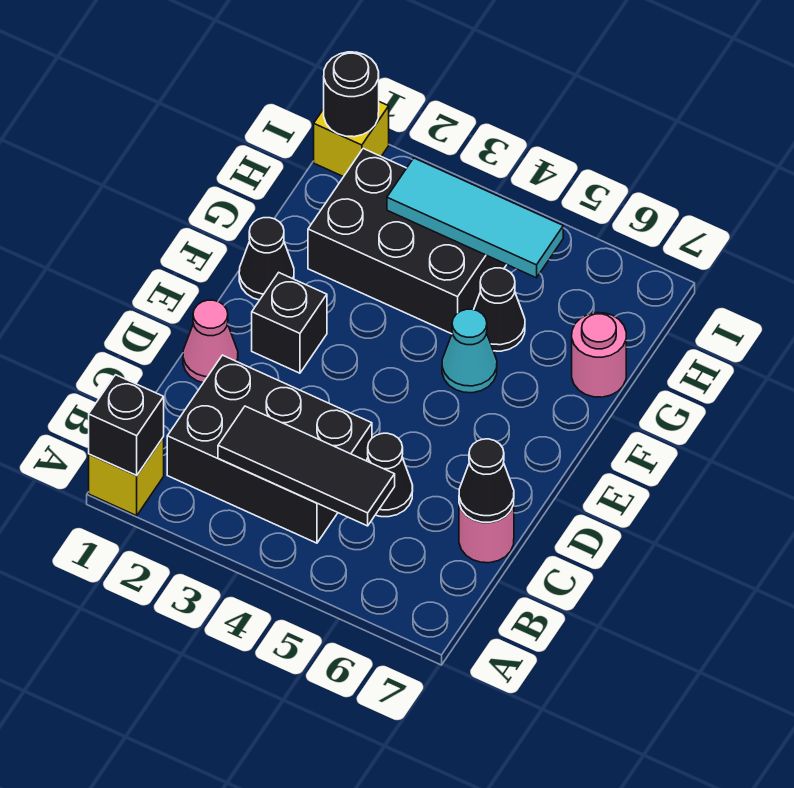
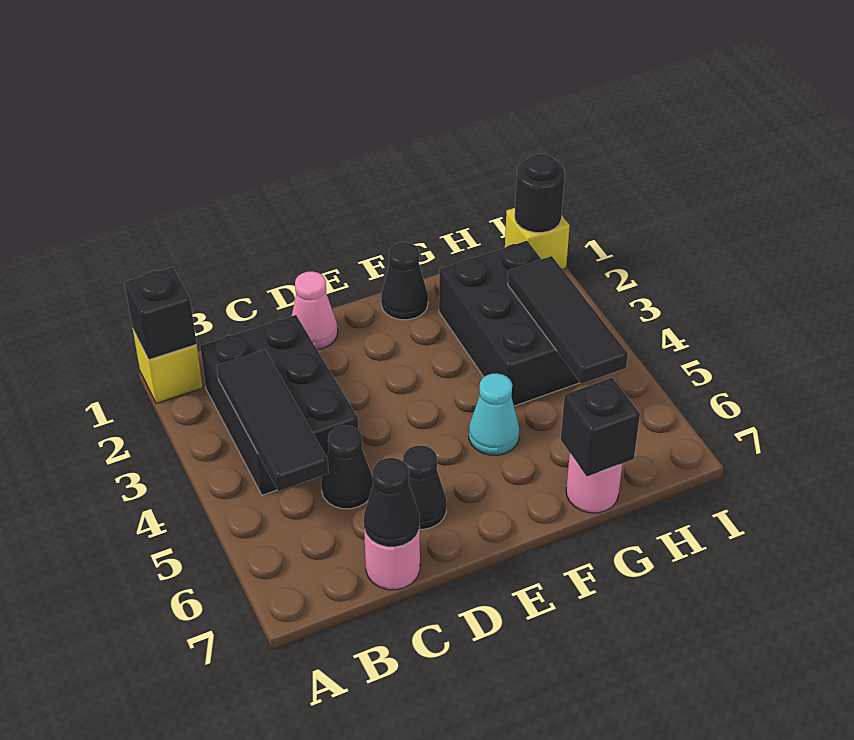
black 1x1 brick [252,273,327,373] -> black 1x1 brick moved to [561,378,640,476]
black 1x1 cone [474,268,525,351] -> black 1x1 cone moved to [403,445,446,529]
cyan 1x3 tile [387,158,563,278] -> black 1x3 tile [508,256,628,384]

